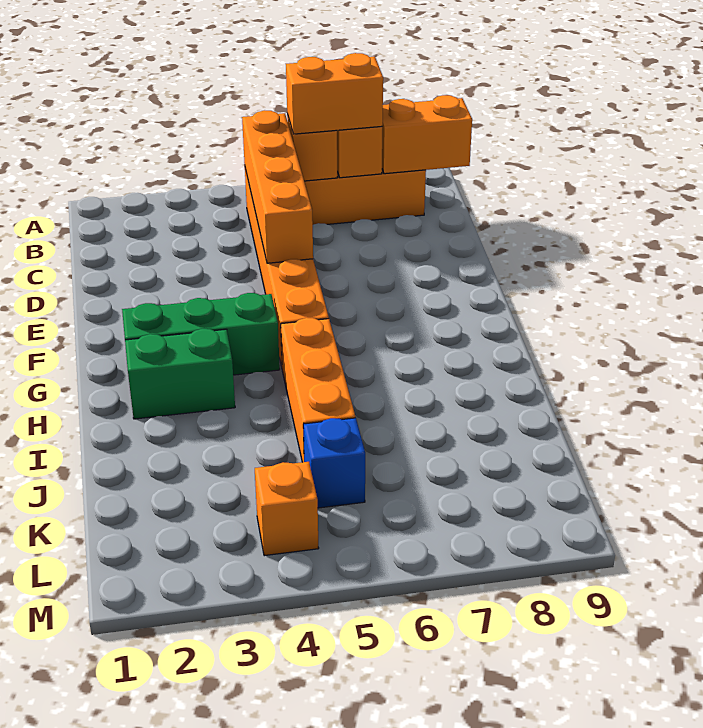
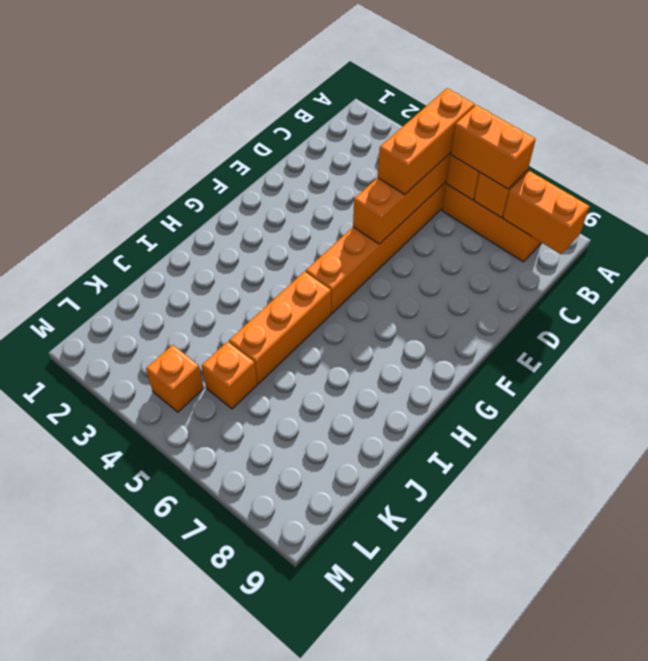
none -> orange 1x3 brick [378,88,475,195]
green 1x3 brick [122,293,280,375] -> none
green 1x2 brick [125,329,235,419] -> none
blue 1x1 brick [303,418,365,508] -> orange 1x1 brick [202,342,257,409]

